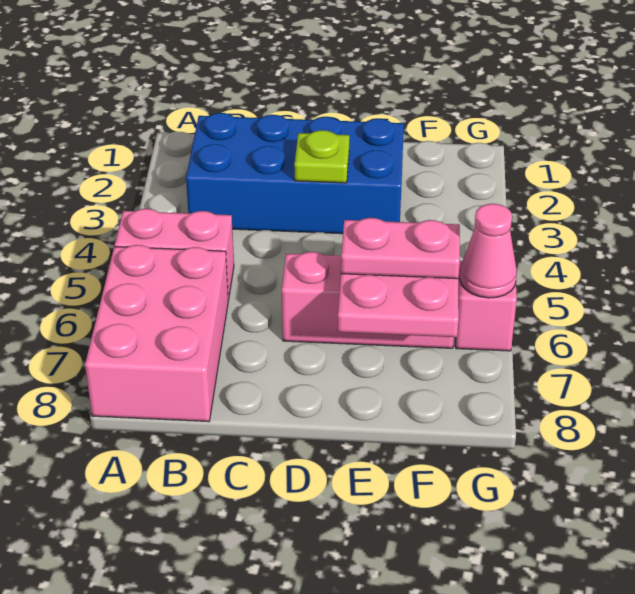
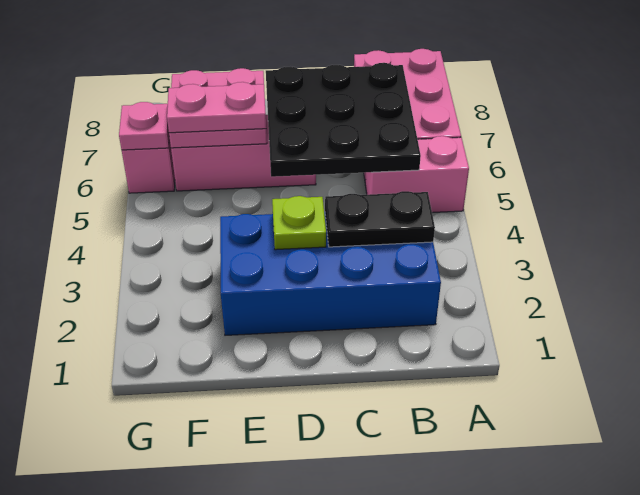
none -> black 1x2 plate [325,191,435,247]
none -> black 3x3 plate [266,63,421,177]
pink 1x1 cone [460,204,517,298] -> pink 1x1 plate [119,102,169,150]

